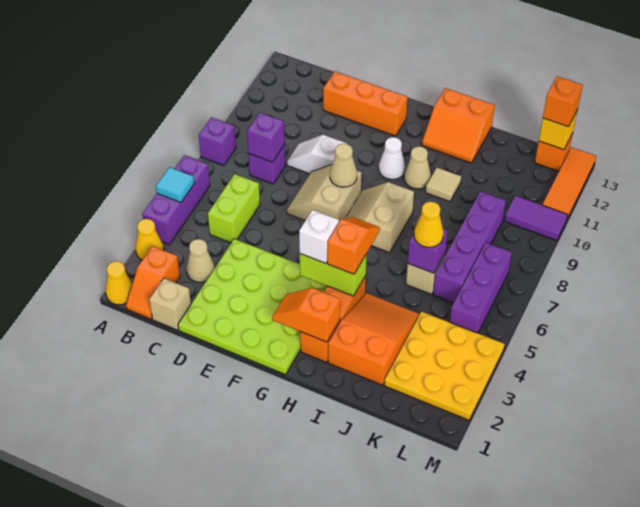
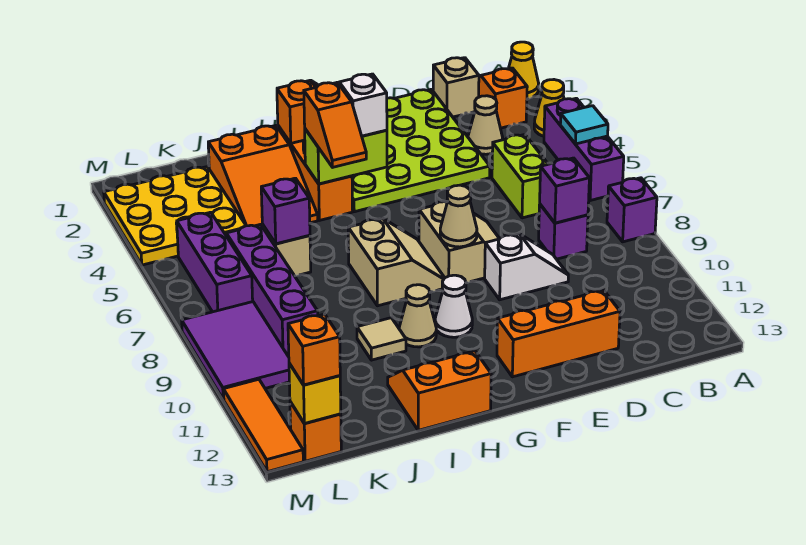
yellow 1x1 cone [414,202,444,247] -> none
purple 1x2 tile [504,196,568,241] -> purple 2x3 tile [182,302,289,399]

